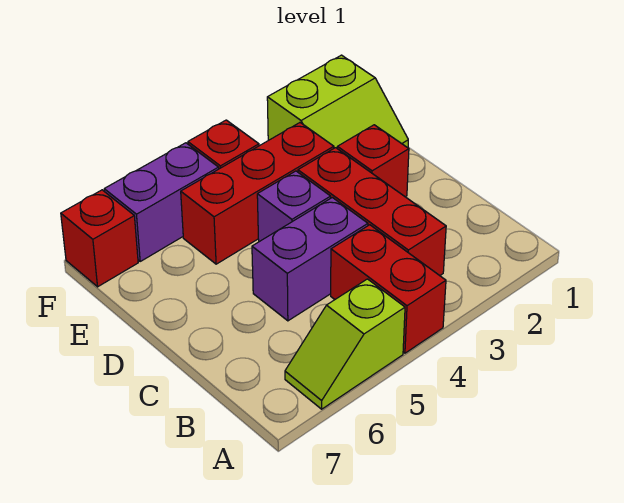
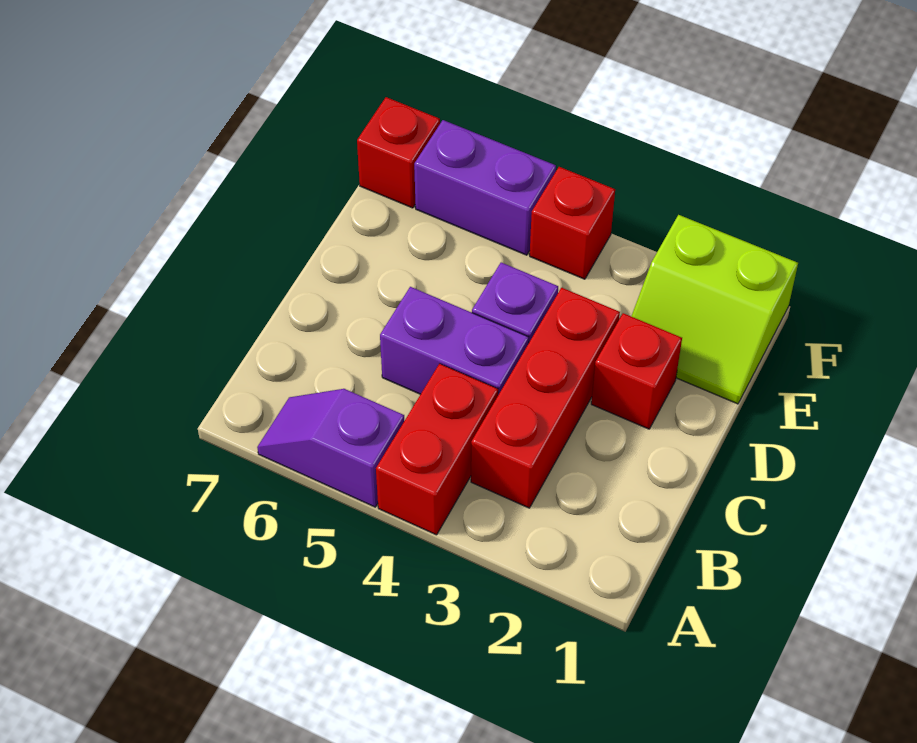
lime 1x2 slope [285,279,405,409] -> purple 1x2 slope [257,389,404,507]
red 1x3 brick [181,123,334,264] -> none

